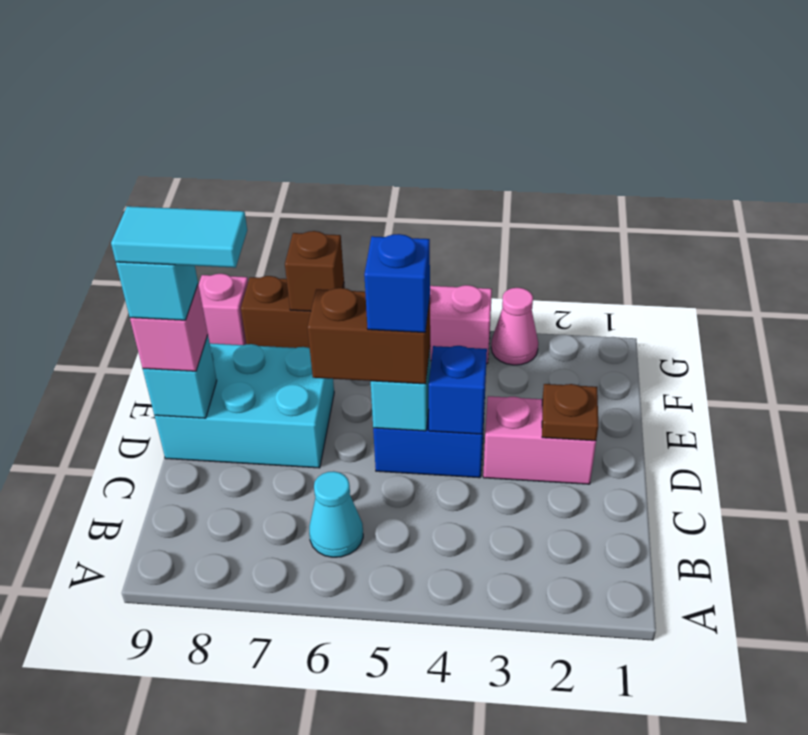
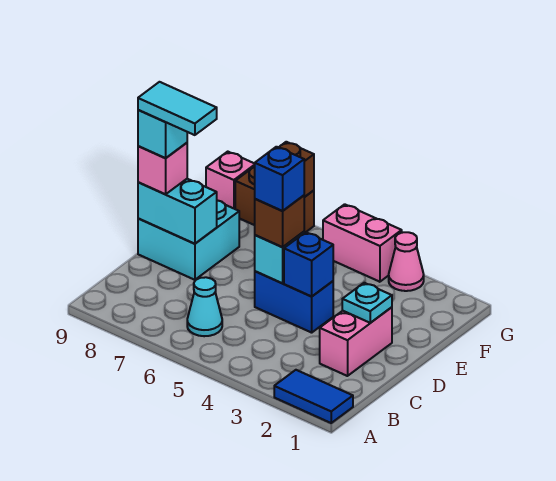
none -> blue 1x2 tile [274,370,353,423]
pink 1x2 brick [483,396,596,484] -> pink 1x2 brick turned to [320,307,392,376]
brown 1x1 plate [542,384,598,441] -> cyan 1x1 plate [342,283,392,323]
brown 1x2 brick [307,288,430,384] -> brown 1x1 brick [255,195,304,247]
cyan 2x3 brick [155,343,334,468] -> cyan 2x2 brick [138,200,239,280]
cyan 1x1 brick [143,335,217,418] -> cyan 1x2 brick [138,179,217,244]

